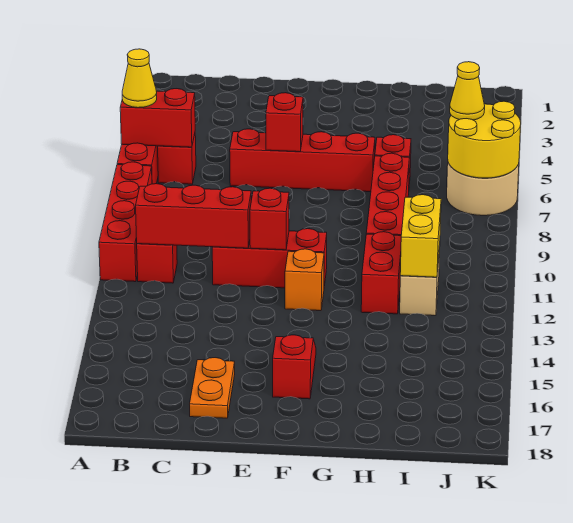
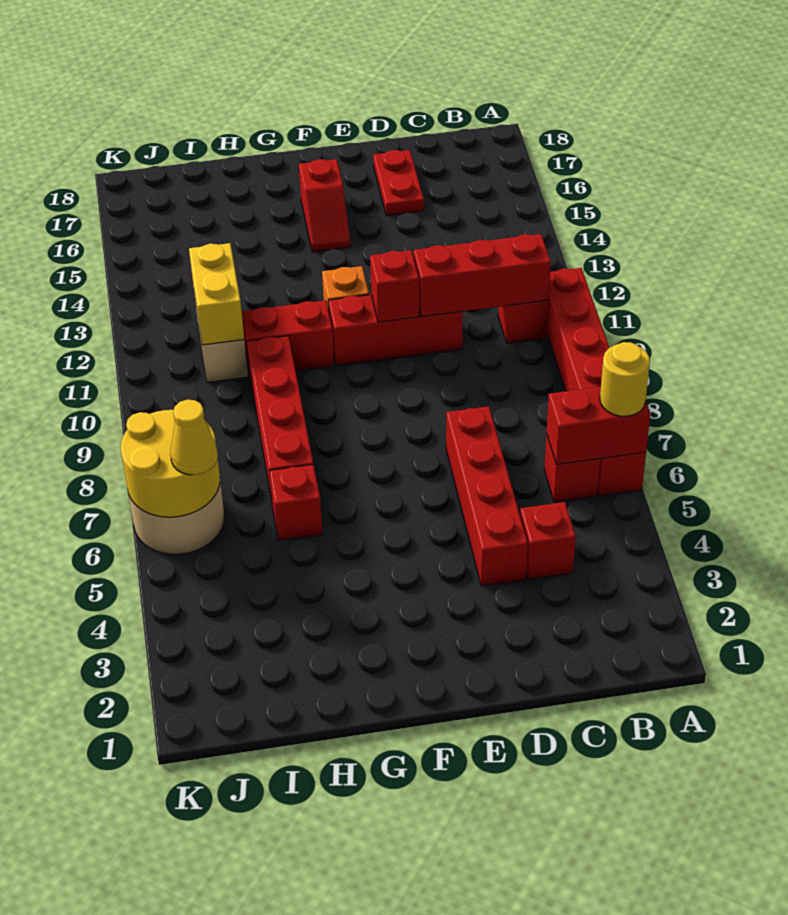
yellow 1x1 cone [122,49,157,108] -> yellow 1x1 round brick [600,342,650,416]
red 1x4 brick [230,129,375,192] -> red 1x4 brick turned to [446,406,528,586]
orange 1x2 plate [190,358,235,418] -> red 1x2 plate [373,150,424,216]
red 1x1 brick [266,93,303,152] -> red 1x1 brick moved to [520,502,576,579]
red 1x2 brick [361,232,401,314] -> red 1x2 brick turned to [242,300,334,372]

